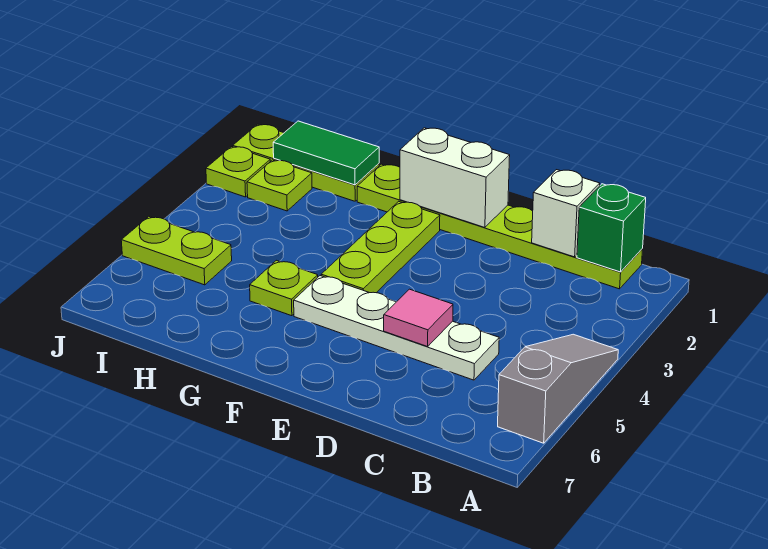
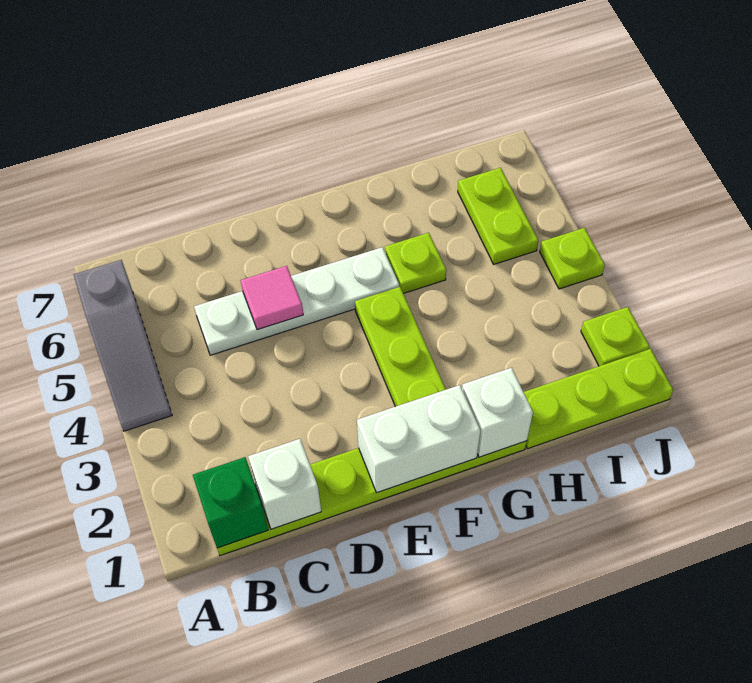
none -> white 1x1 brick [462,368,533,457]
green 1x2 tile [273,121,379,185] -> none
lime 1x1 plate [247,160,312,211] -> lime 1x1 plate moved to [540,228,605,289]
lime 1x2 plate [121,217,232,285] -> lime 1x2 plate turned to [458,168,538,264]

